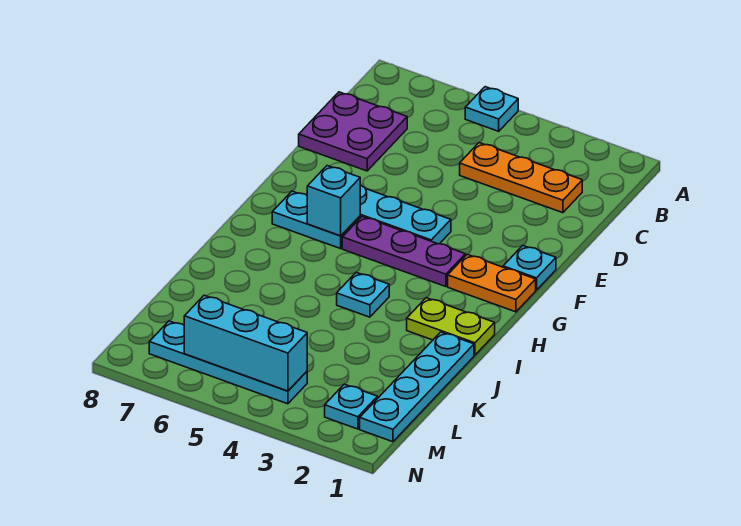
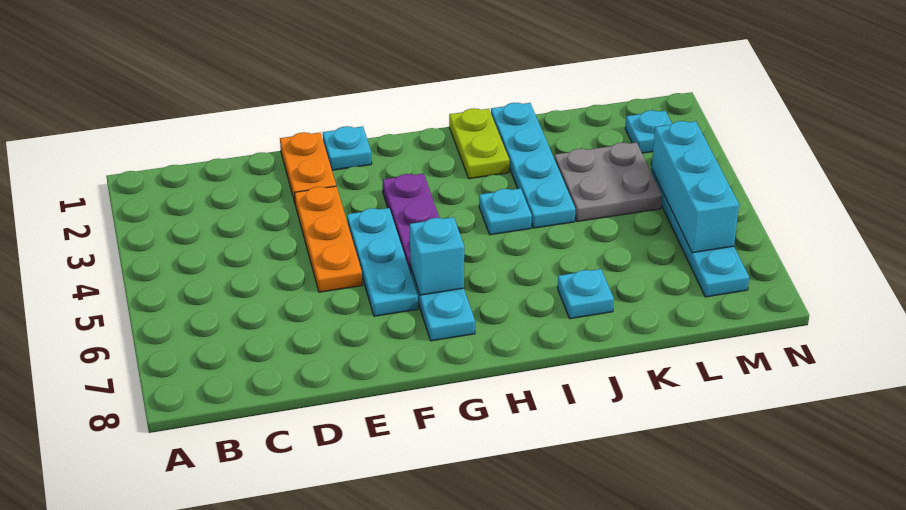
cyan 1x1 plate [465,87,518,131] -> cyan 1x1 plate moved to [558,269,614,319]
orange 1x3 plate [460,143,582,213] -> orange 1x3 plate moved to [295,186,362,292]
purple 2x2 plate [299,92,407,171] -> none
orange 1x2 plate [448,254,536,312] -> orange 1x2 plate moved to [280,132,336,202]
cyan 1x4 plate [360,332,474,442] -> cyan 1x4 plate turned to [491,103,575,228]
none -> grey 2x2 plate [554,143,662,222]

